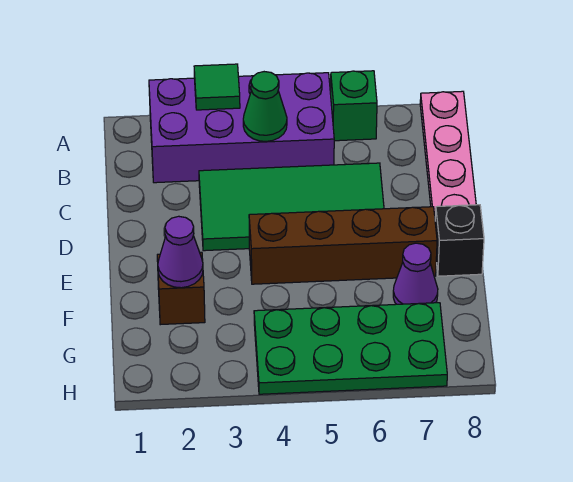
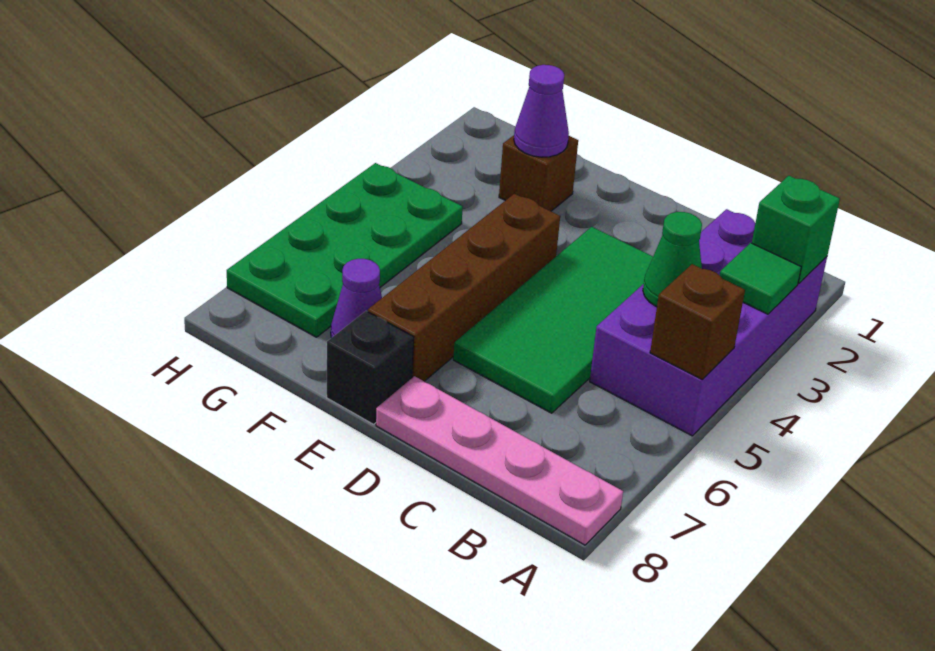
none -> brown 1x1 brick [650,264,745,380]
green 1x1 brick [331,71,377,141] -> green 1x1 brick moved to [752,176,840,284]

